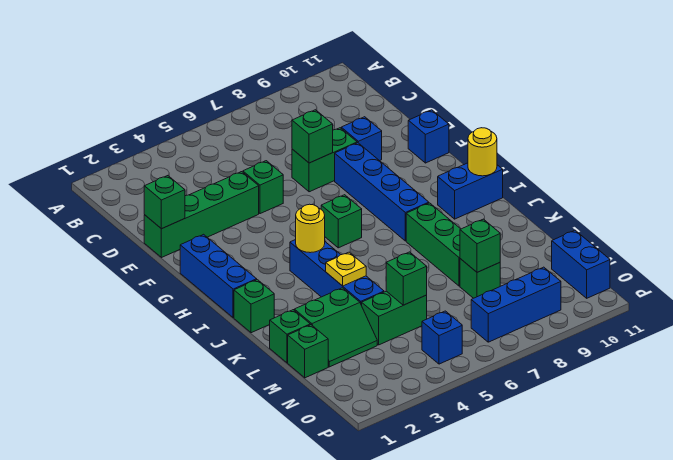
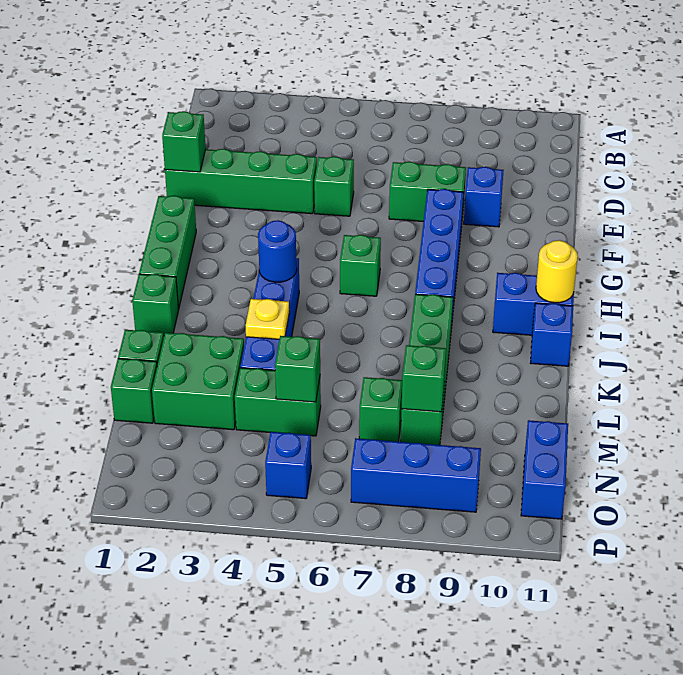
green 1x1 brick [292,110,333,163] -> green 1x1 brick moved to [359,377,402,442]
blue 1x1 brick [408,110,449,163] -> blue 1x1 brick moved to [531,303,573,366]
blue 1x3 brick [180,234,257,318] -> green 1x3 brick [139,196,196,309]
yellow 1x1 round brick [296,204,325,253] -> blue 1x1 round brick [258,220,297,282]
green 2x2 slope [294,288,377,367] -> green 2x2 brick [152,333,244,430]

